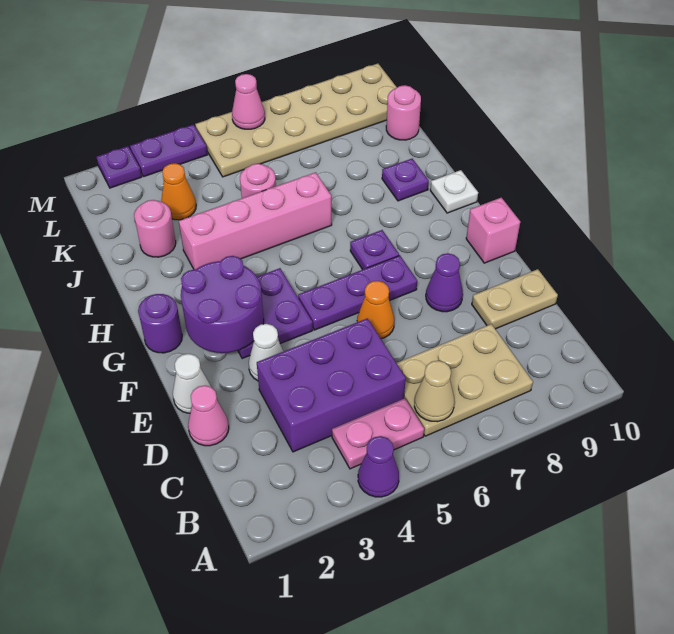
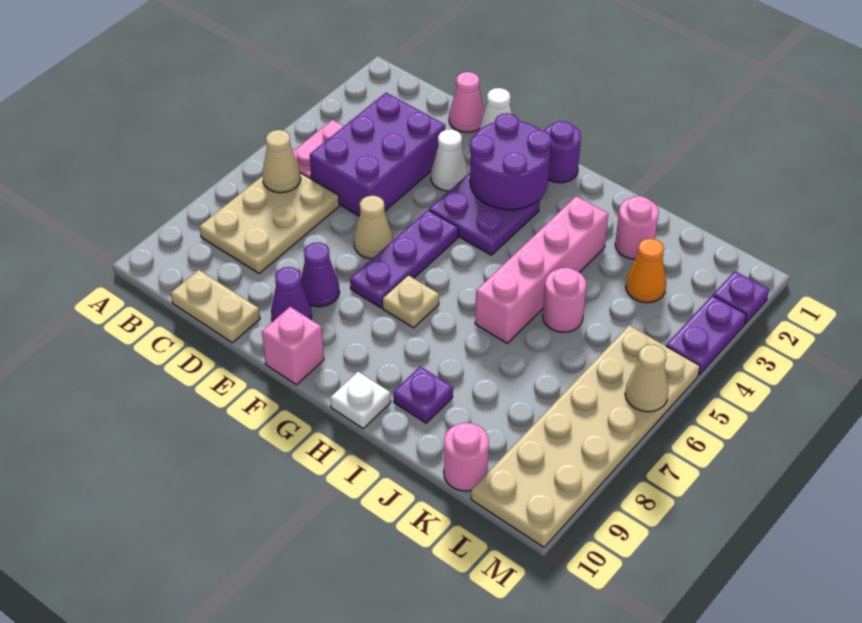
purple 1x1 cone [358,436,399,497] -> purple 1x1 cone moved to [271,267,312,322]
tan 1x2 plate [472,269,558,329] -> tan 1x2 plate turned to [171,270,260,343]
orange 1x1 cone [357,281,394,339] -> tan 1x1 cone [354,196,393,259]
purple 1x1 plate [350,230,399,270] -> tan 1x1 plate [382,275,439,328]
pink 1x1 cone [232,74,265,129] -> tan 1x1 cone [625,345,669,412]

